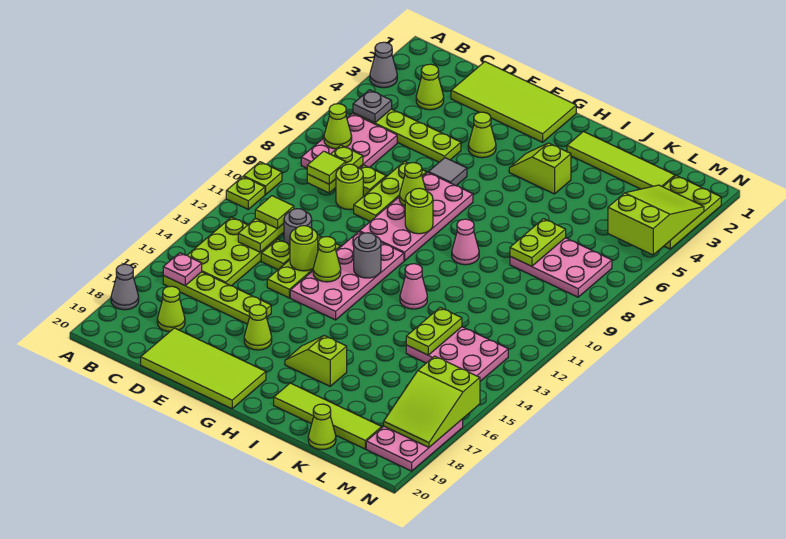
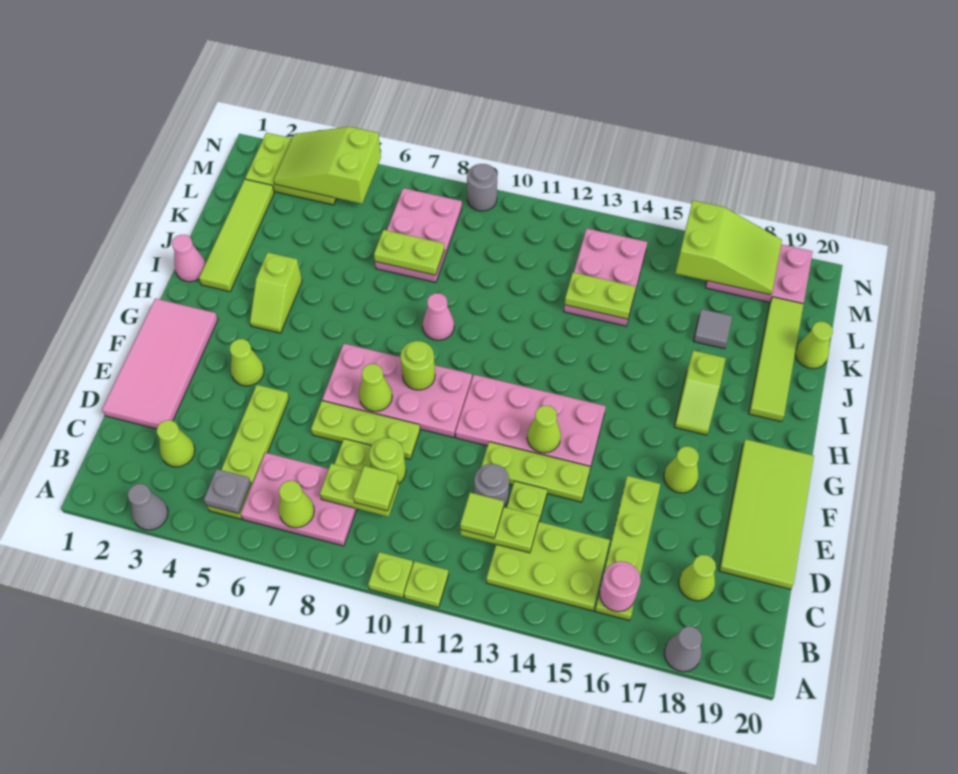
pink 1x1 plate [163,253,202,286] -> pink 1x1 round brick [600,561,640,612]
lime 2x4 tile [451,62,576,142] -> pink 2x4 tile [102,299,218,429]
lime 1x1 round brick [290,226,318,271] -> none
grey 1x1 tile [428,158,467,186] -> grey 1x1 tile moved to [694,309,732,349]
grey 1x1 round brick [354,233,381,278] -> grey 1x1 round brick moved to [467,164,497,211]
pink 1x1 cone [400,264,427,309] -> pink 1x1 cone moved to [172,235,205,282]

